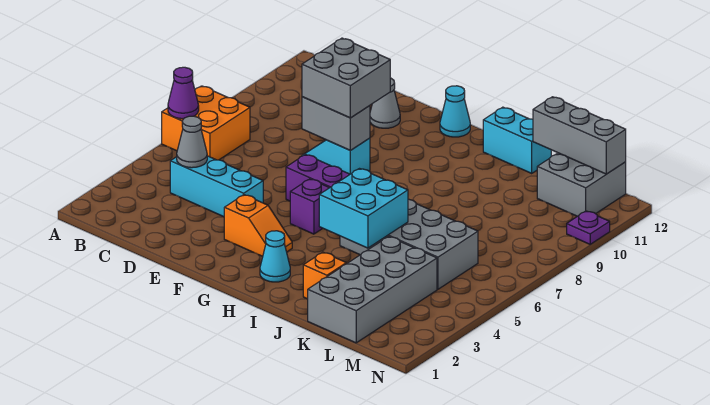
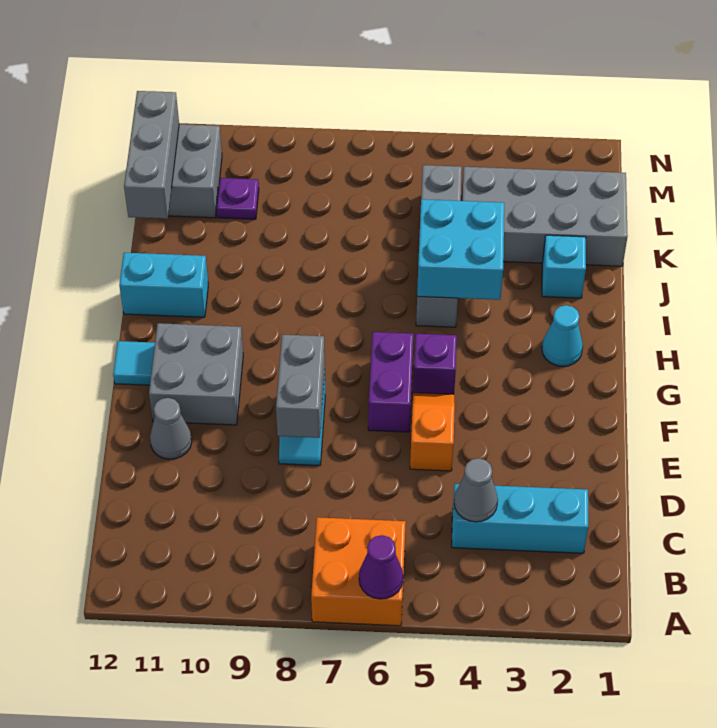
cyan 1x3 brick [170,156,263,217] -> cyan 1x3 brick turned to [452,484,588,553]
grey 2x2 brick [302,38,390,118] -> grey 2x2 brick moved to [149,323,243,425]
orange 1x2 slope [224,195,292,256] -> orange 1x2 slope moved to [410,393,455,471]
cyan 1x1 cone [440,86,470,137] -> cyan 1x1 tile [113,341,155,385]
grey 2x4 brick [340,199,478,289] -> grey 1x4 brick [416,165,462,327]
cyan 1x2 brick [483,107,551,173] -> cyan 1x2 brick turned to [119,253,208,317]
orange 1x1 brick [303,252,346,299] -> cyan 1x1 brick [542,235,586,298]
purple 1x1 plate [567,211,610,244] -> purple 1x1 plate moved to [217,178,259,219]

